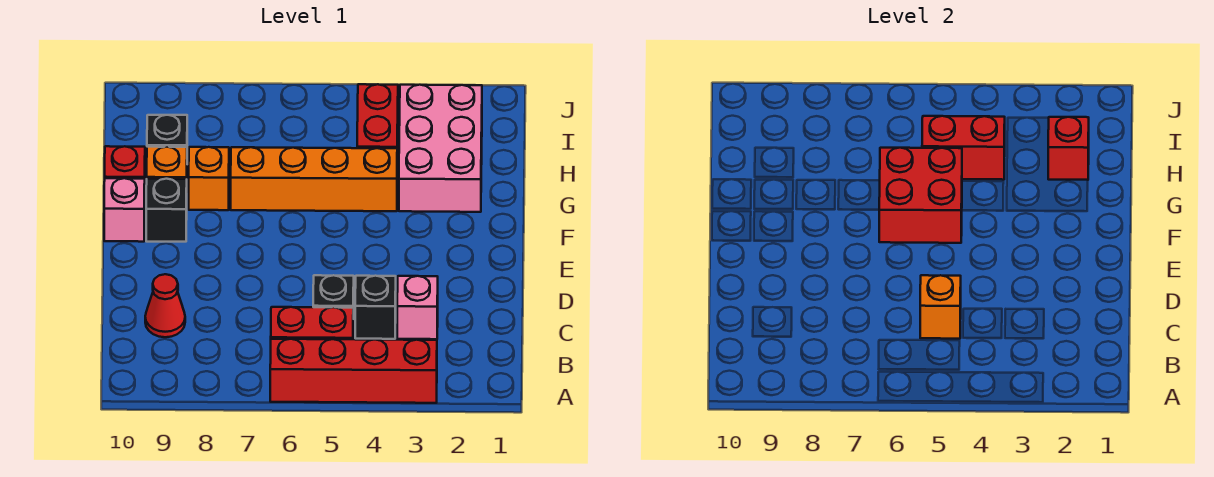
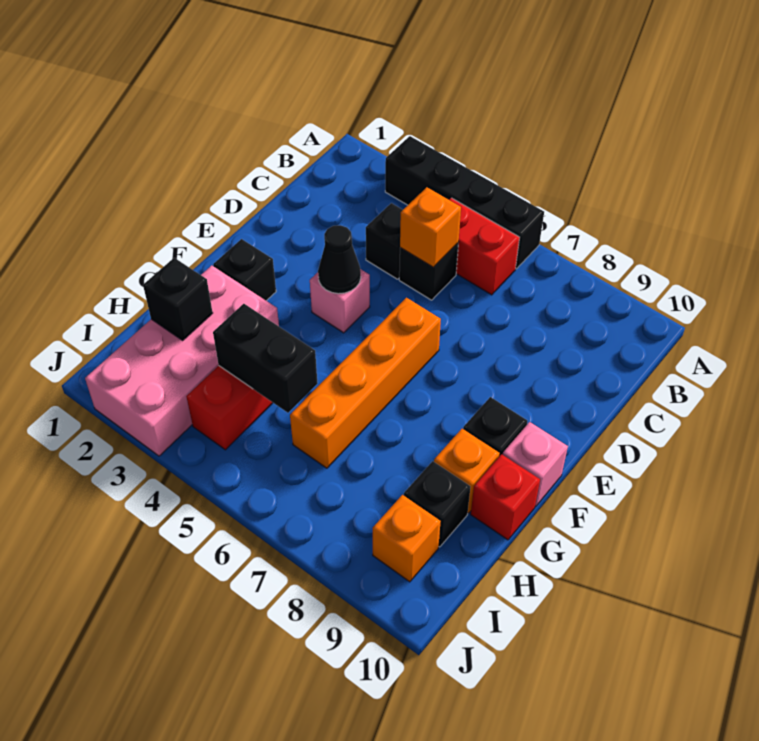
red 1x4 brick [270,339,437,403] -> black 1x4 brick [385,136,544,269]
pink 1x1 brick [397,276,438,339] -> pink 1x1 brick moved to [310,269,370,333]
red 1x1 cone [145,274,185,337] -> none
none -> black 1x1 cone [318,225,361,294]
none -> black 1x1 brick [213,239,276,301]
red 2x2 brick [879,148,962,243] -> none
pink 2x3 brick [399,85,482,212] -> pink 2x4 brick [85,265,279,456]
orange 1x4 brick [231,147,397,211] -> orange 1x4 brick turned to [290,298,441,468]
orange 1x1 brick [189,147,229,210] -> orange 1x1 brick moved to [373,495,441,582]
red 1x1 brick [1048,117,1089,180] -> black 1x1 brick [143,258,213,340]
red 1x2 brick [922,116,1005,180] -> black 1x2 brick [213,304,318,413]

